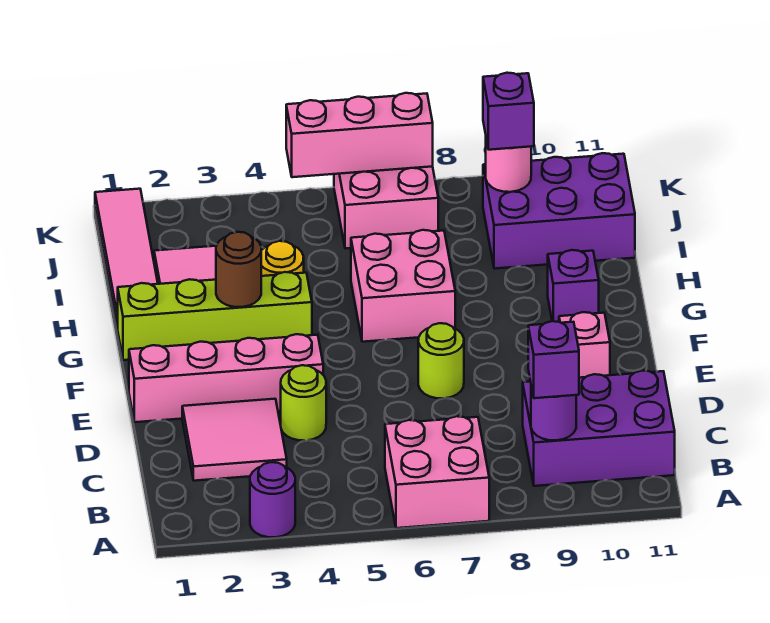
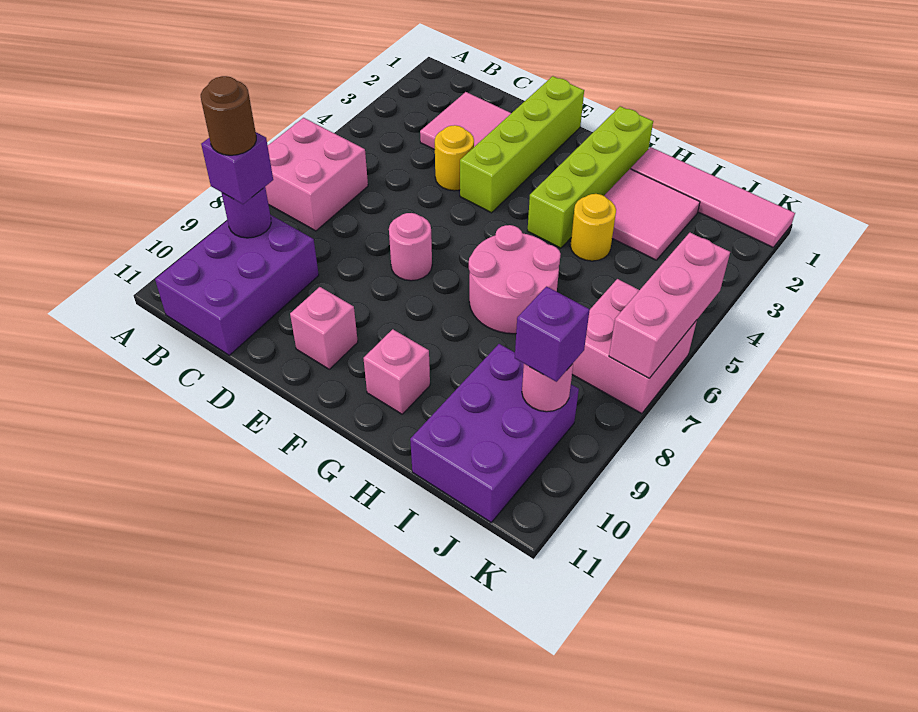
purple 1x1 round brick [250,462,295,537] -> none
lime 1x1 round brick [281,365,326,441] -> yellow 1x1 round brick [435,125,474,191]
pink 1x4 brick [129,334,323,422] -> lime 1x4 brick [460,76,584,213]
lime 1x1 round brick [418,323,464,398] -> pink 1x1 round brick [389,213,432,281]
brown 1x1 round brick [216,232,261,307] -> brown 1x1 round brick moved to [201,76,256,155]
pink 2x2 brick [351,230,455,342] -> pink 2x2 round brick [469,225,561,334]
purple 1x1 brick [548,250,599,322] -> pink 1x1 brick [363,329,430,414]

